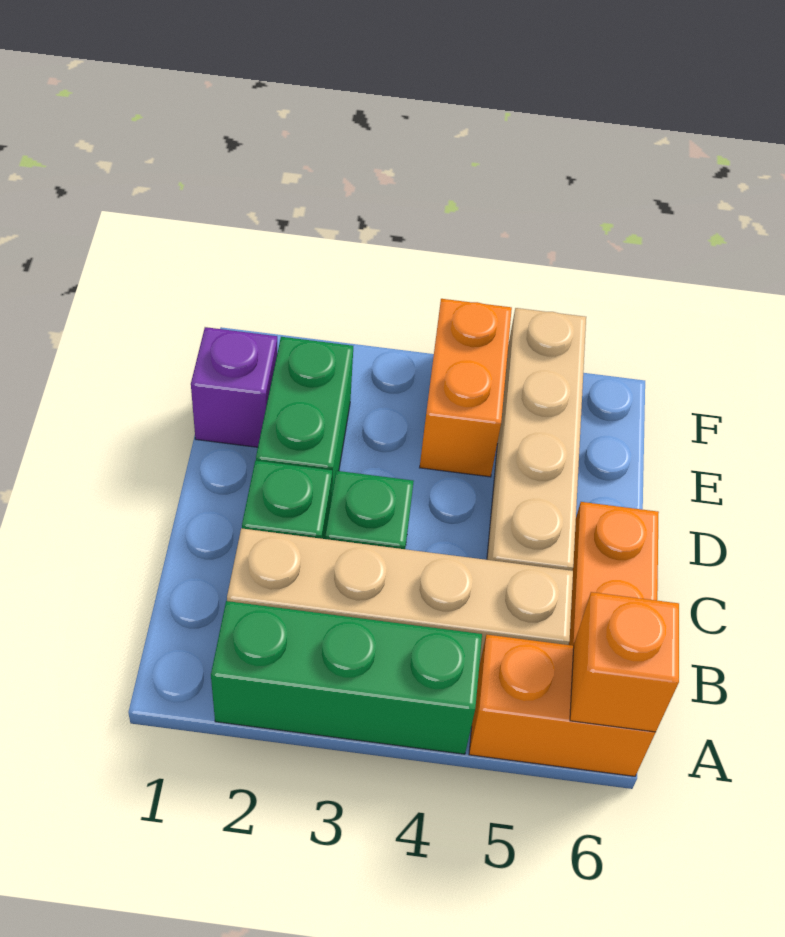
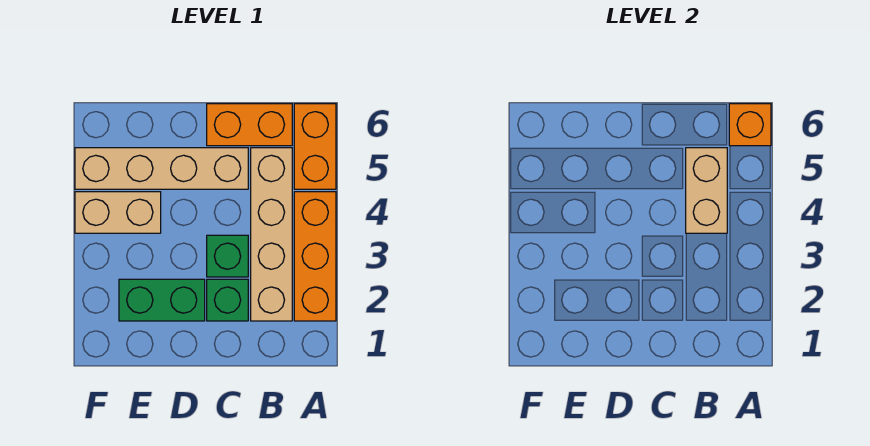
green 1x3 brick [211,601,482,754] -> orange 1x3 brick [294,192,336,321]
none -> tan 1x2 brick [686,148,727,233]
purple 1x1 brick [191,327,277,447] -> none
orange 1x2 brick [420,299,512,477] -> tan 1x2 brick [75,192,161,233]

